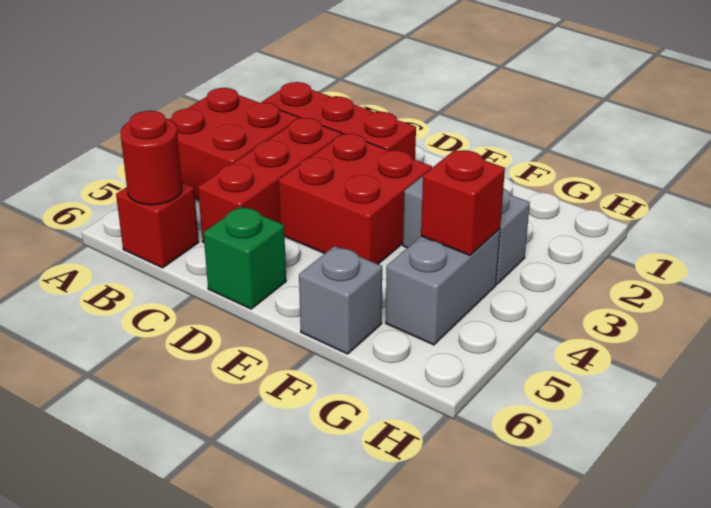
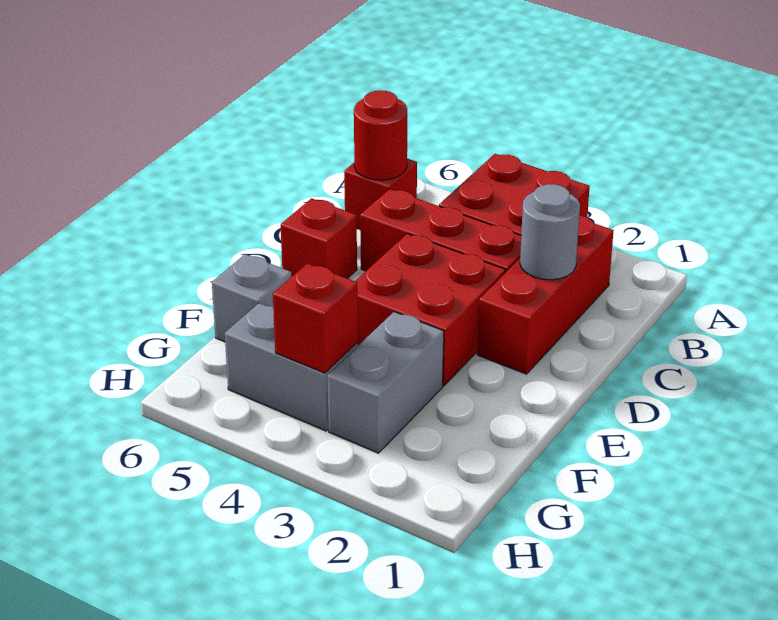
none -> grey 1x1 round brick [520,184,580,280]
green 1x1 brick [203,207,286,309] -> red 1x1 brick [281,198,357,278]

